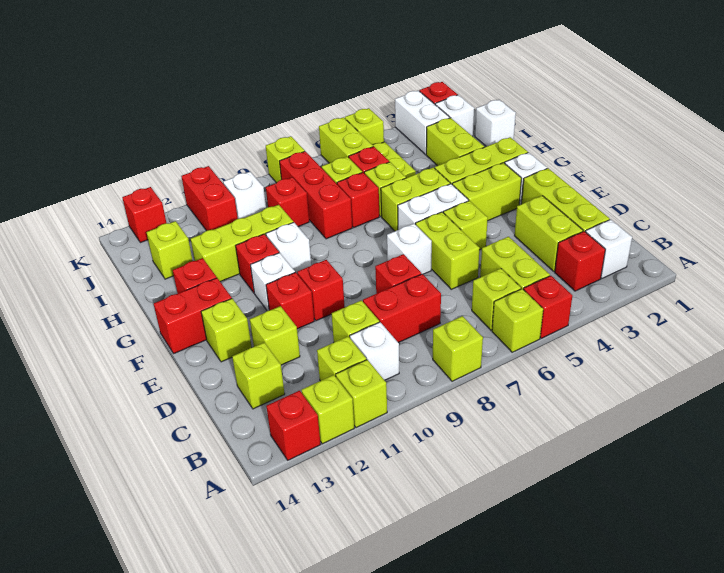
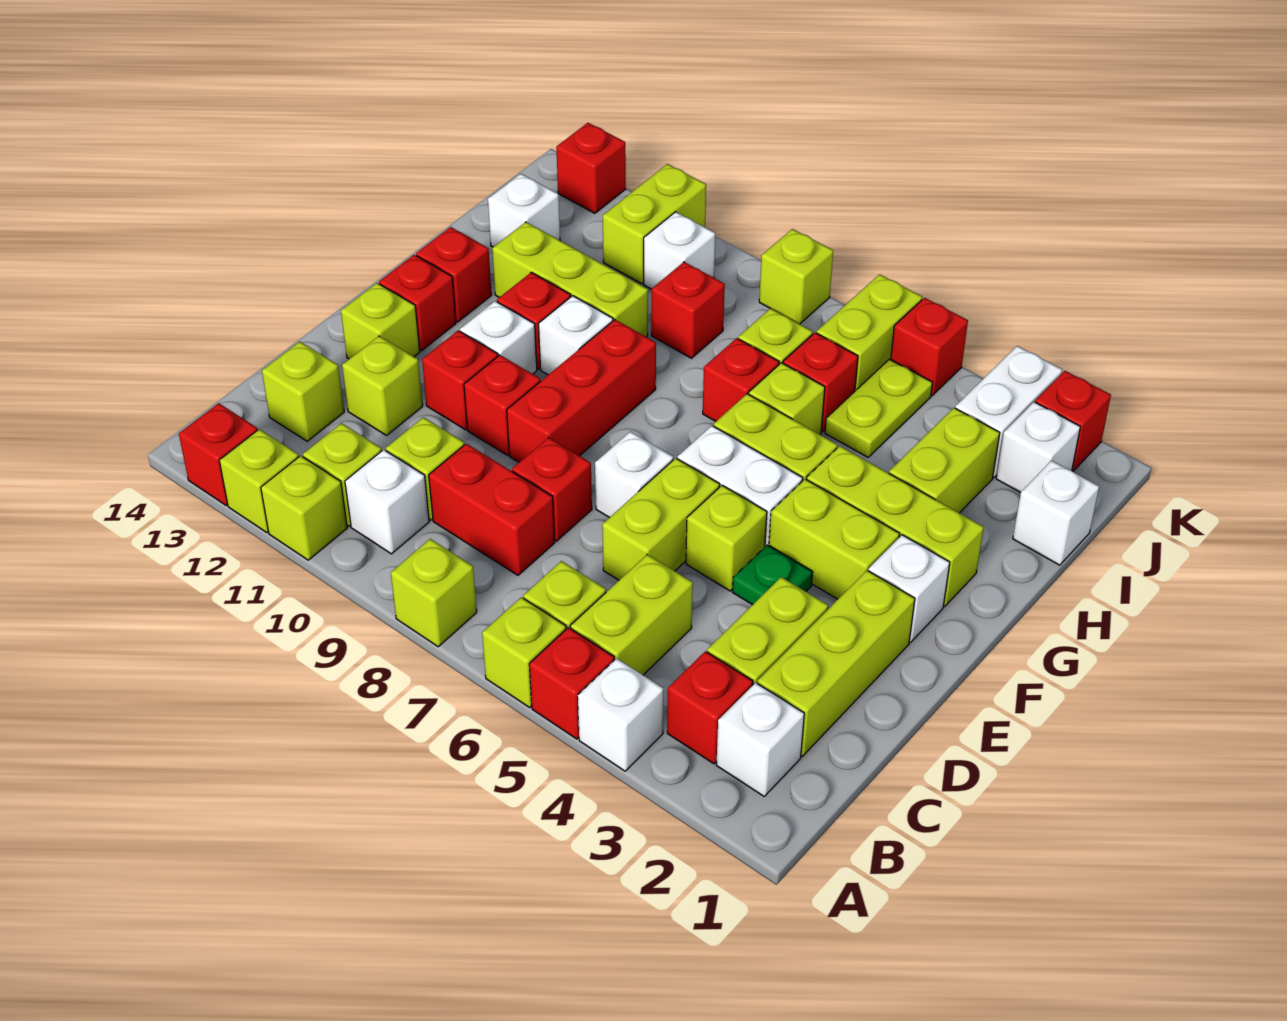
none -> white 1x1 brick [578,658,663,771]
none -> green 1x1 plate [732,545,813,605]
red 1x2 brick [154,278,232,354] -> red 1x1 brick [379,255,456,351]
red 1x3 brick [280,151,352,239] -> red 1x3 brick moved to [507,320,656,462]
lime 1x1 brick [147,221,193,279] -> white 1x1 brick [488,174,560,247]
red 1x2 brick [181,166,238,231] -> lime 1x2 brick [603,164,706,284]
lime 1x1 brick [345,108,384,145] -> red 1x1 brick [891,298,968,396]

